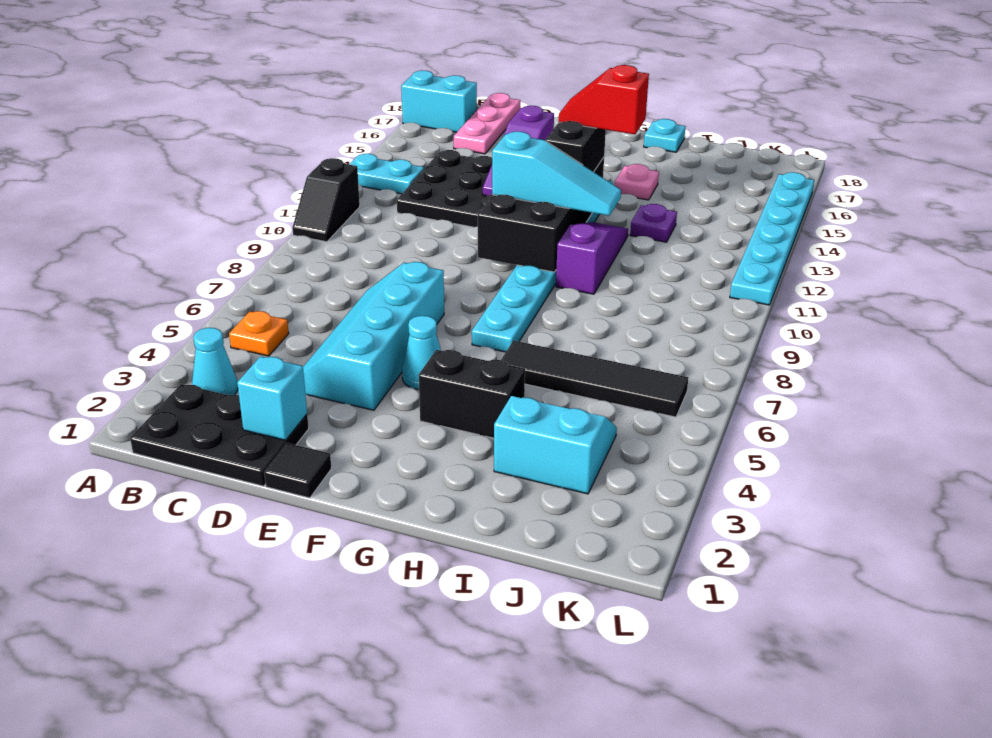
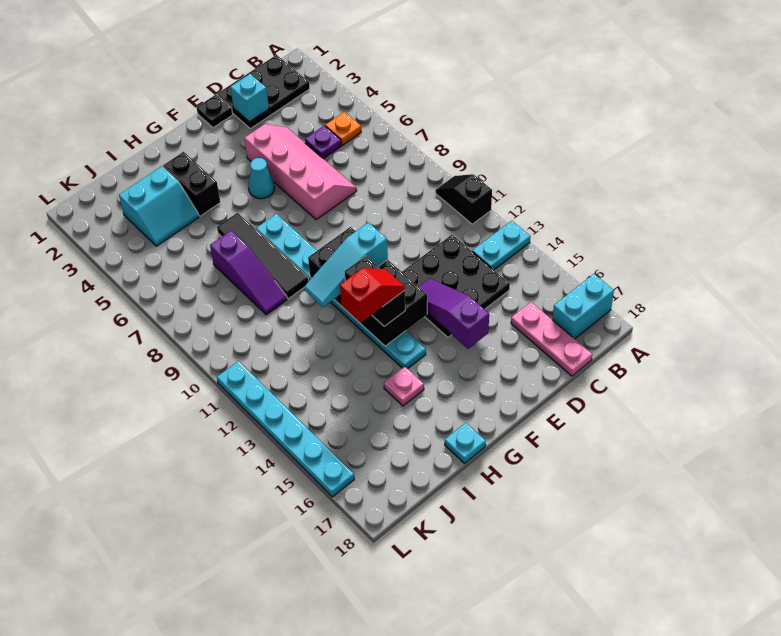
cyan 1x1 cone [192,328,238,395] -> none
cyan 2x4 slope [303,262,444,410] -> pink 2x4 slope [245,124,357,220]
black 1x1 tile [264,443,331,498] -> black 1x1 plate [197,95,233,128]
black 1x2 brick [419,350,525,438] -> black 1x2 brick turned to [163,152,220,216]
black 1x4 tile [501,341,688,417] -> black 1x4 tile turned to [217,213,309,299]
purple 1x3 slope [556,222,628,294] -> purple 1x3 slope moved to [210,231,287,315]
purple 1x1 plate [630,204,677,242] -> purple 1x1 plate moved to [305,126,341,159]

